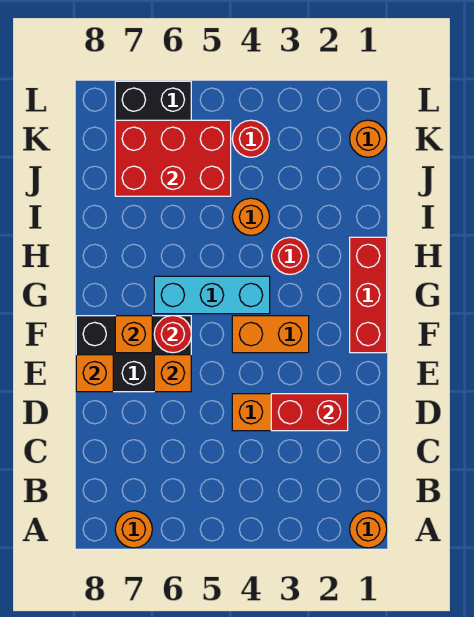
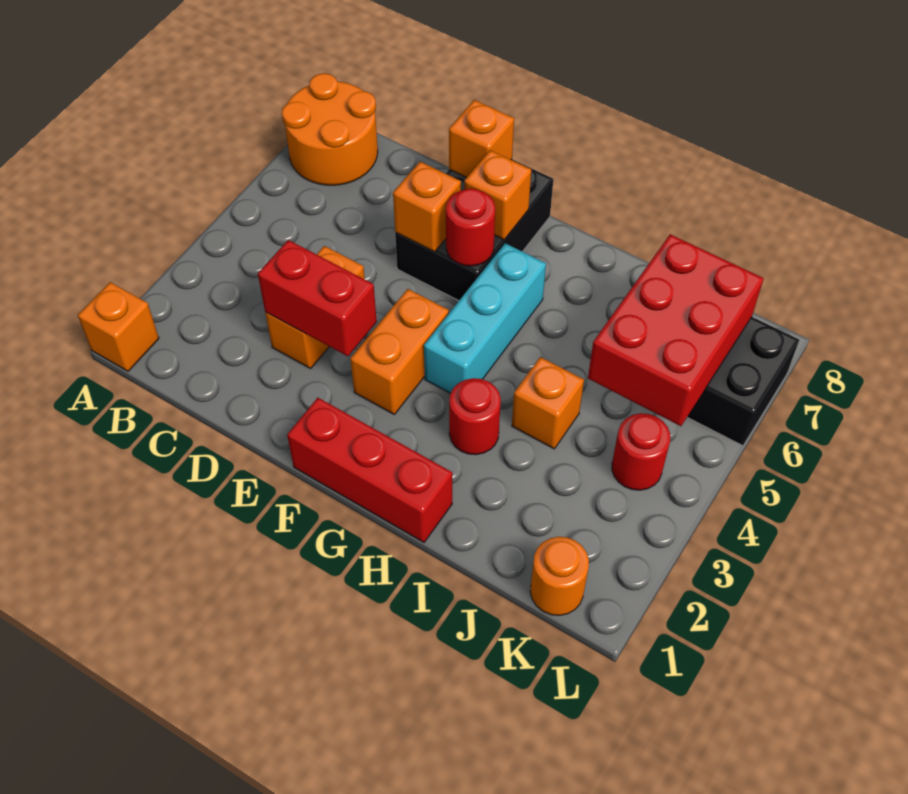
orange 1x1 round brick [350,511,387,548] -> orange 1x1 brick [78,282,159,371]
orange 1x1 round brick [115,511,152,548] -> orange 2x2 round brick [282,73,378,185]
red 1x2 brick [271,394,348,431] -> red 1x2 brick turned to [258,240,377,356]
orange 1x1 round brick [232,198,270,235] -> orange 1x1 brick [512,357,584,449]

